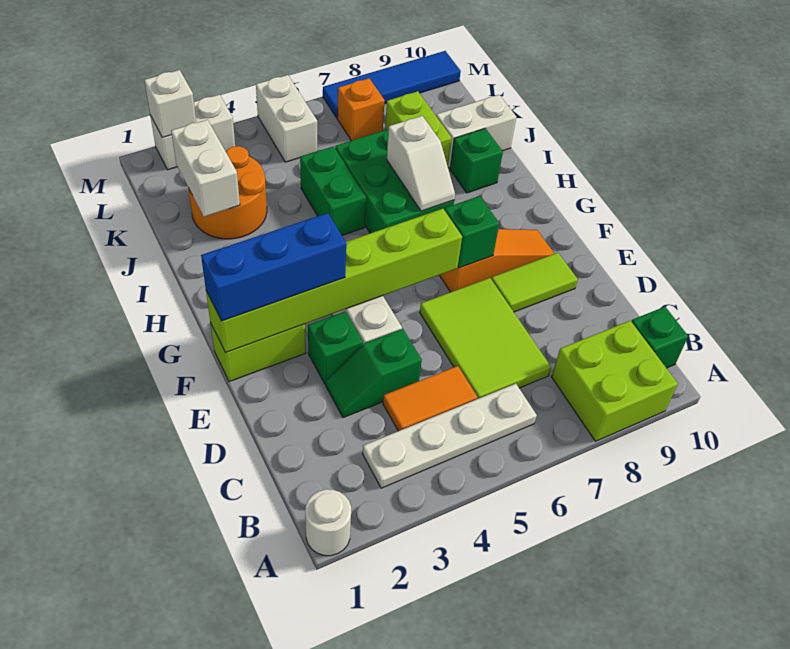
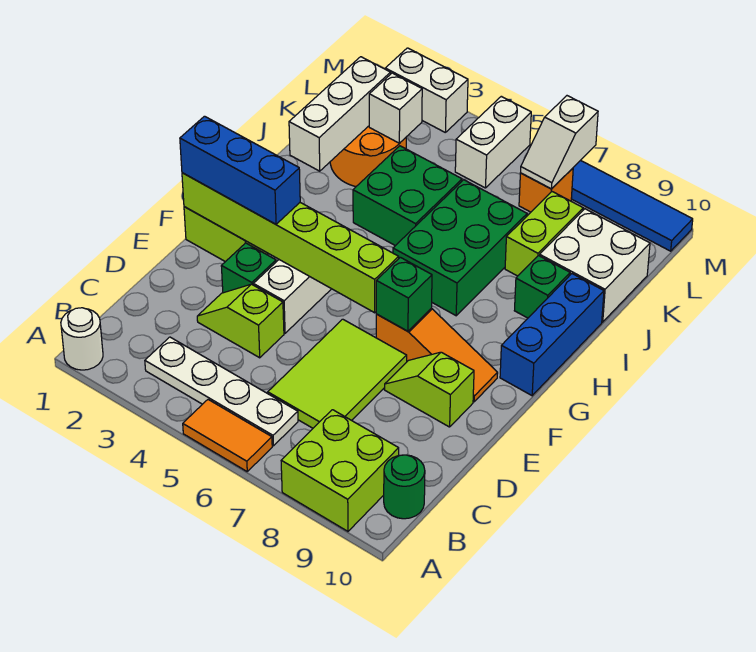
green 1x1 brick [631,307,688,368] -> green 1x1 round brick [384,455,425,519]
orange 1x2 tile [383,366,478,431] -> orange 1x2 tile moved to [183,400,272,471]
green 1x2 slope [326,329,422,418] -> lime 1x2 slope [197,284,284,358]
lime 1x2 tile [491,253,578,312] -> lime 1x2 slope [384,352,474,427]
none -> blue 1x3 brick [500,274,604,396]
white 1x2 slope [387,116,455,211] -> white 1x2 slope moved to [521,96,598,189]
green 1x2 brick [300,146,366,235] -> green 2x2 brick [353,146,462,246]
white 1x2 brick [171,120,240,217] -> white 1x3 brick [289,57,391,171]
white 1x2 brick [436,95,516,168] -> white 2x2 brick [540,209,650,322]
white 1x1 brick [144,70,196,138] -> white 1x1 brick moved to [369,73,422,143]

